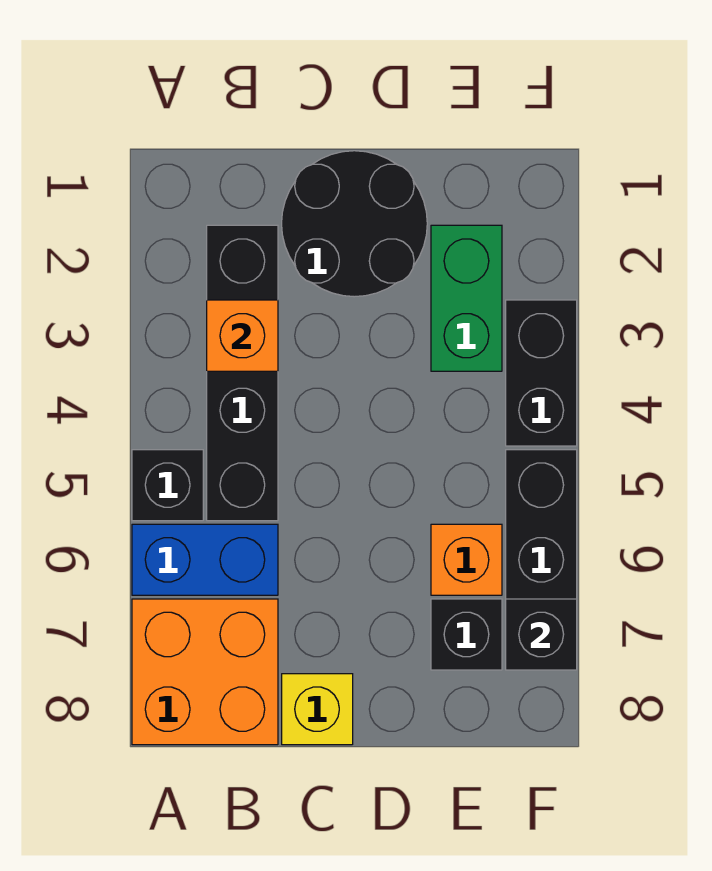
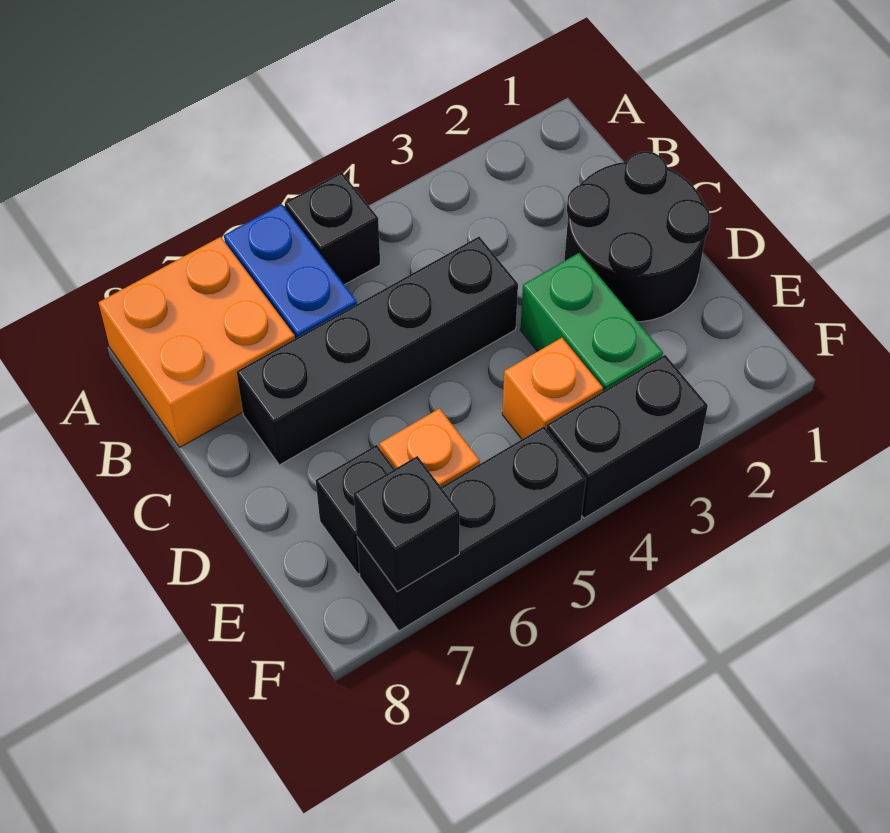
black 1x4 brick [207,225,278,521] -> black 1x4 brick moved to [237,237,518,465]
orange 1x1 brick [207,300,278,371] -> orange 1x1 brick moved to [502,338,603,439]
yellow 1x1 brick [282,674,353,745] -> none
green 1x2 brick [431,225,502,371] -> green 1x2 brick turned to [520,253,663,391]

